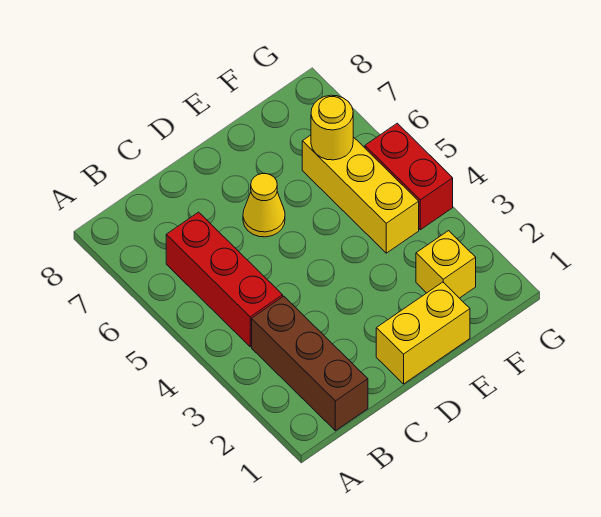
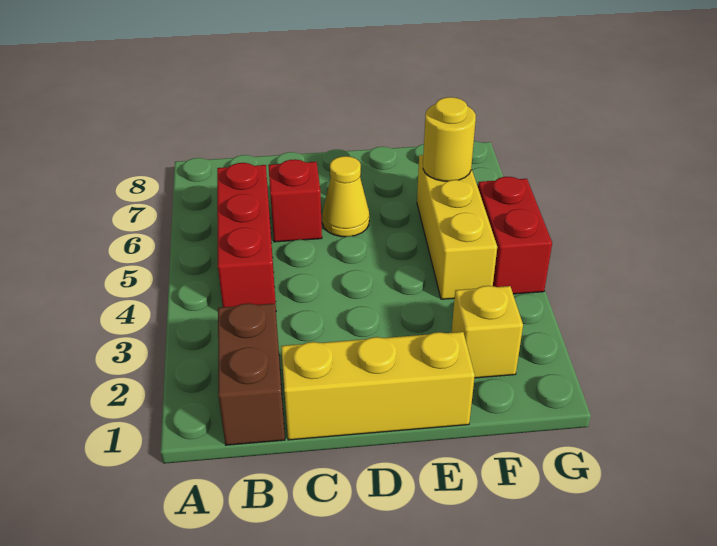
brown 1x3 brick [252,296,368,431] -> brown 1x2 brick [218,303,285,445]
none -> red 1x1 brick [268,159,322,242]
yellow 1x2 brick [376,282,470,384] -> yellow 1x3 brick [281,332,475,440]

